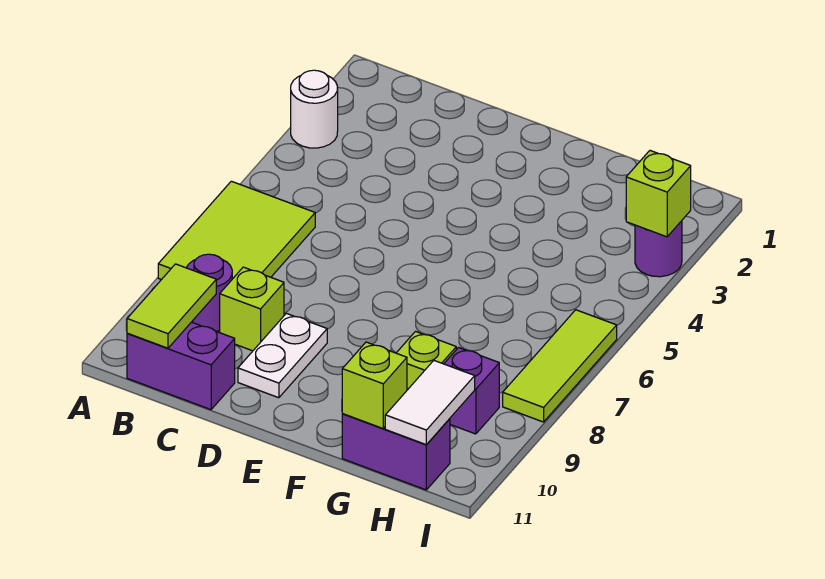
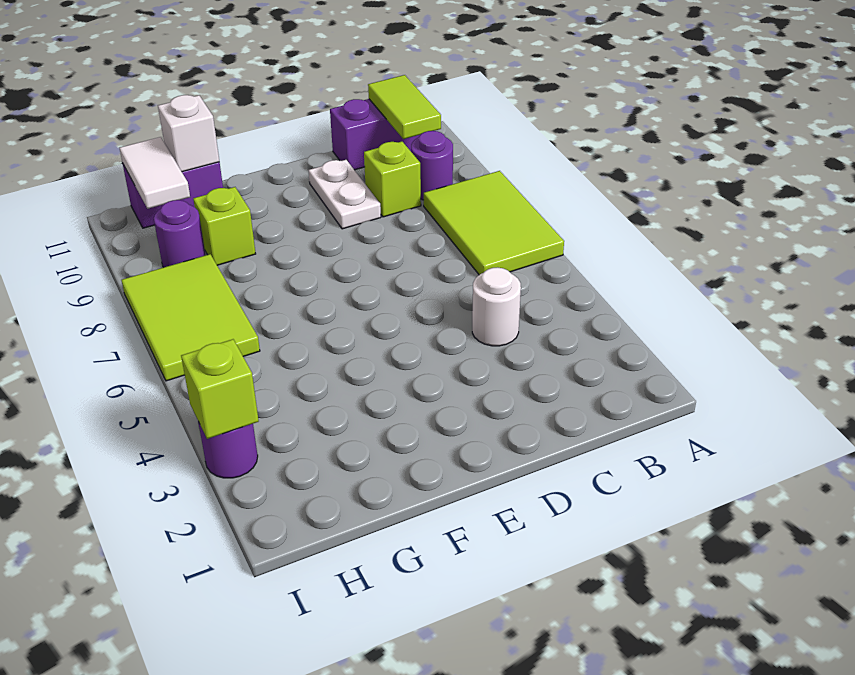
white 1x1 round brick [291,70,338,148] -> white 1x1 round brick moved to [472,267,521,346]
lime 1x1 brick [342,342,407,428] -> white 1x1 brick [158,95,219,172]
purple 1x1 brick [444,348,499,434] -> purple 1x1 round brick [154,200,205,267]
lime 1x3 tile [503,310,617,422] -> lime 2x3 tile [122,254,260,381]

